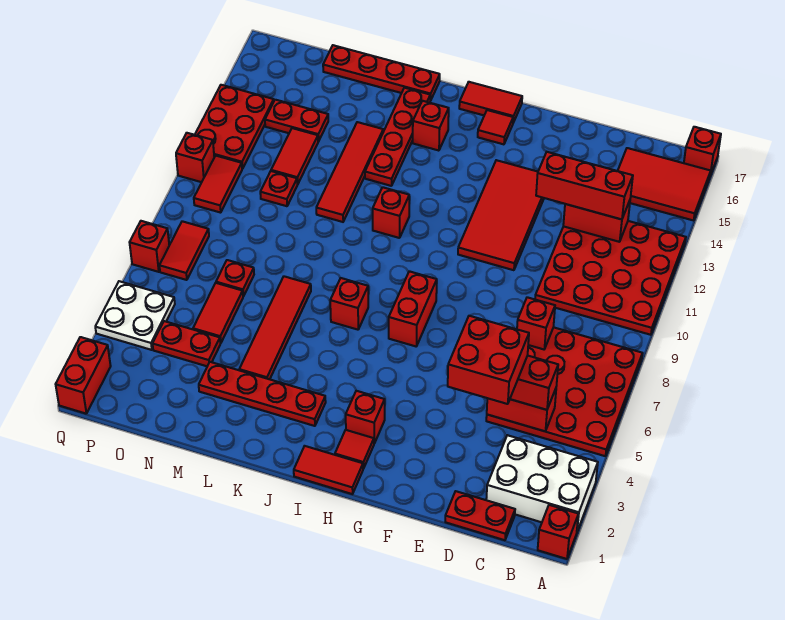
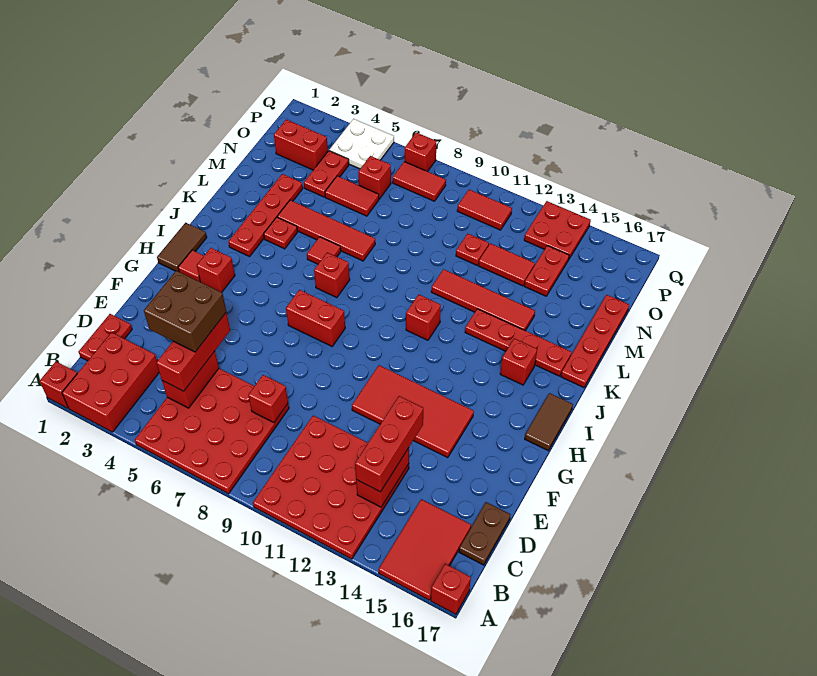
white 2x3 brick [486,435,598,531] -> red 2x3 brick [62,332,159,432]
none -> brown 1x2 plate [459,502,511,565]
red 2x2 brick [448,316,529,404] -> brown 2x2 brick [144,271,226,352]
red 1x2 tile [294,446,363,494] -> brown 1x2 tile [157,223,207,272]
red 1x1 tile [478,110,513,144] -> red 1x1 tile moved to [307,237,341,264]
red 1x2 tile [459,82,522,123] -> brown 1x2 tile [525,393,573,451]
red 1x1 plate [216,260,254,296] -> red 1x1 plate moved to [264,217,298,249]
red 2x3 plate [195,85,274,169] -> red 2x2 plate [524,201,591,259]
red 1x2 brick [56,337,111,414] -> red 1x2 brick moved to [274,119,328,170]
red 1x1 brick [176,133,214,182] -> red 1x1 brick moved to [358,156,391,199]

